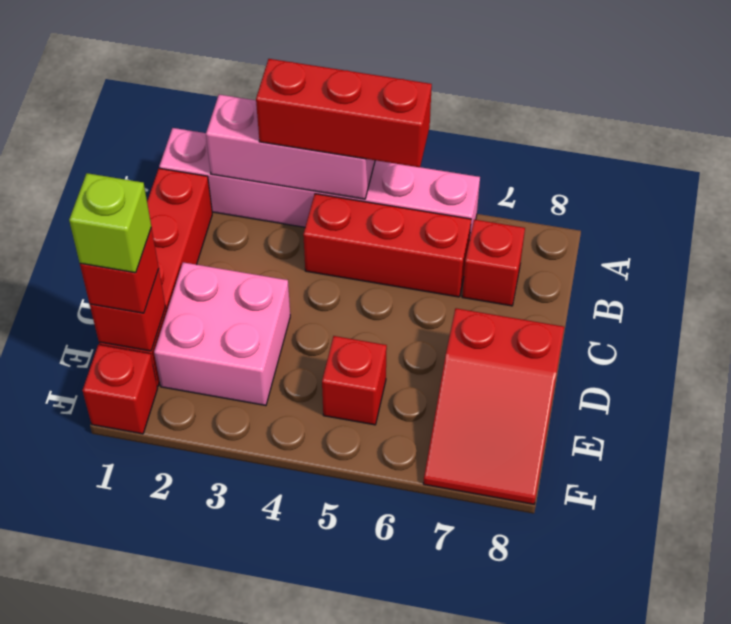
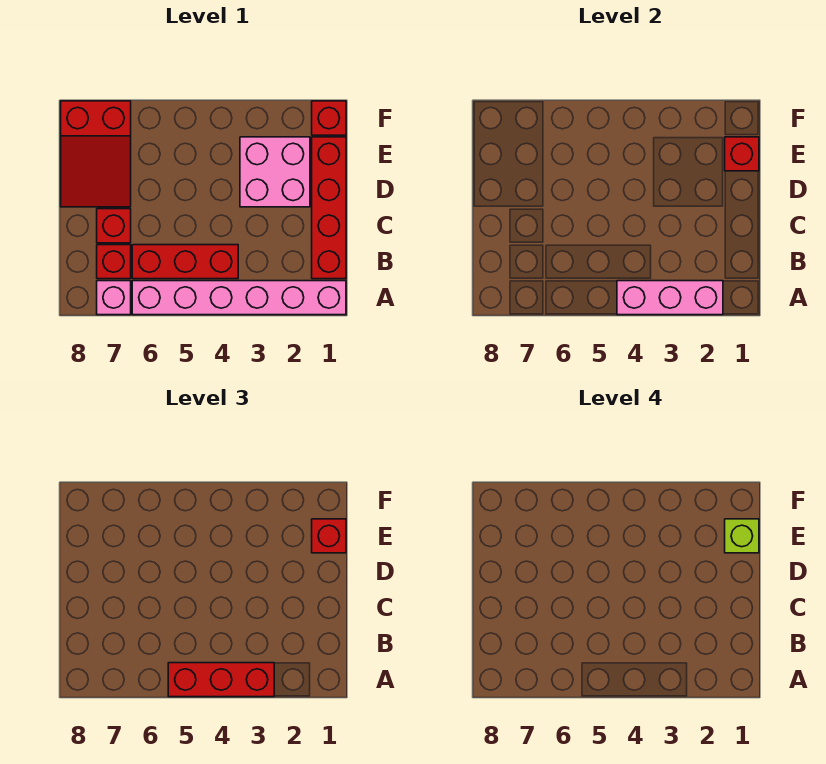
none -> pink 1x1 brick [97,281,131,315]
red 2x3 slope [423,308,564,504] -> red 2x3 slope turned to [61,101,131,207]
red 1x1 brick [322,336,387,425] -> red 1x1 brick moved to [97,209,131,243]

